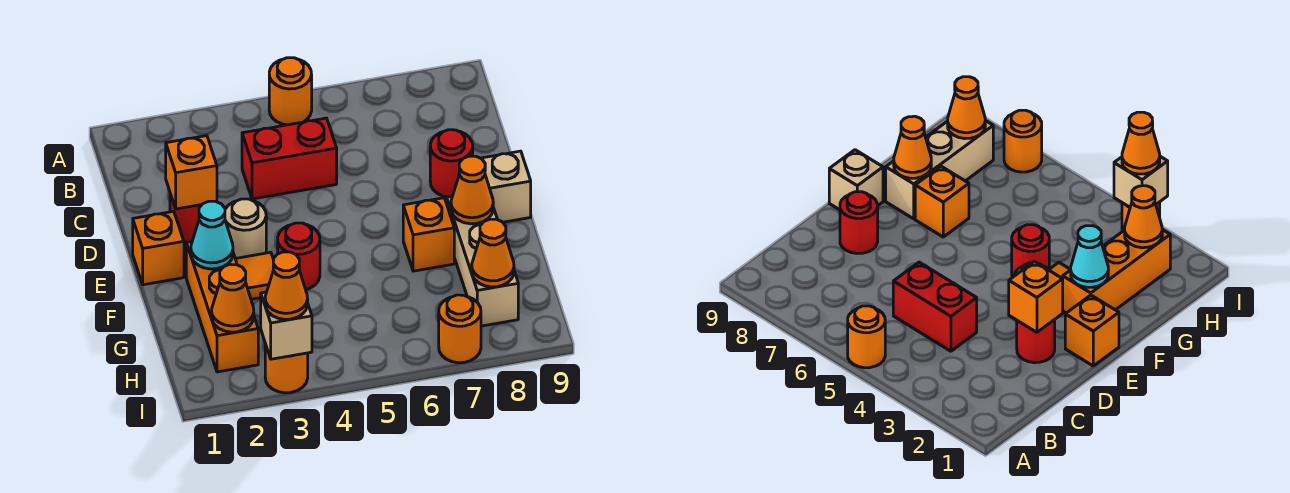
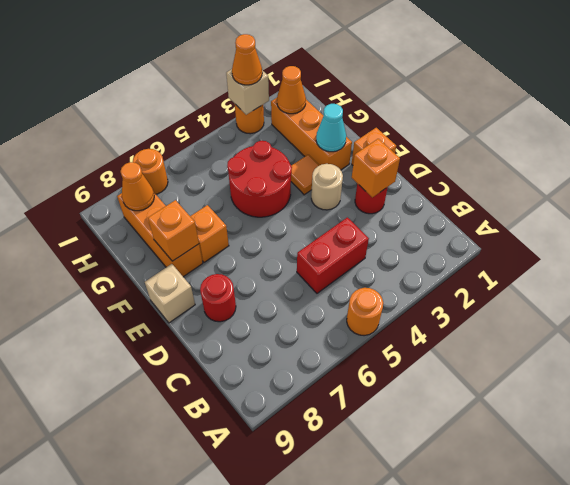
red 1x1 round brick [278,223,320,289] -> red 2x2 round brick [227,141,292,217]
tan 1x3 brick [447,197,518,326] -> orange 1x3 brick [117,193,203,277]
orange 1x1 cone [451,156,493,224] -> orange 1x1 brick [148,200,199,261]

